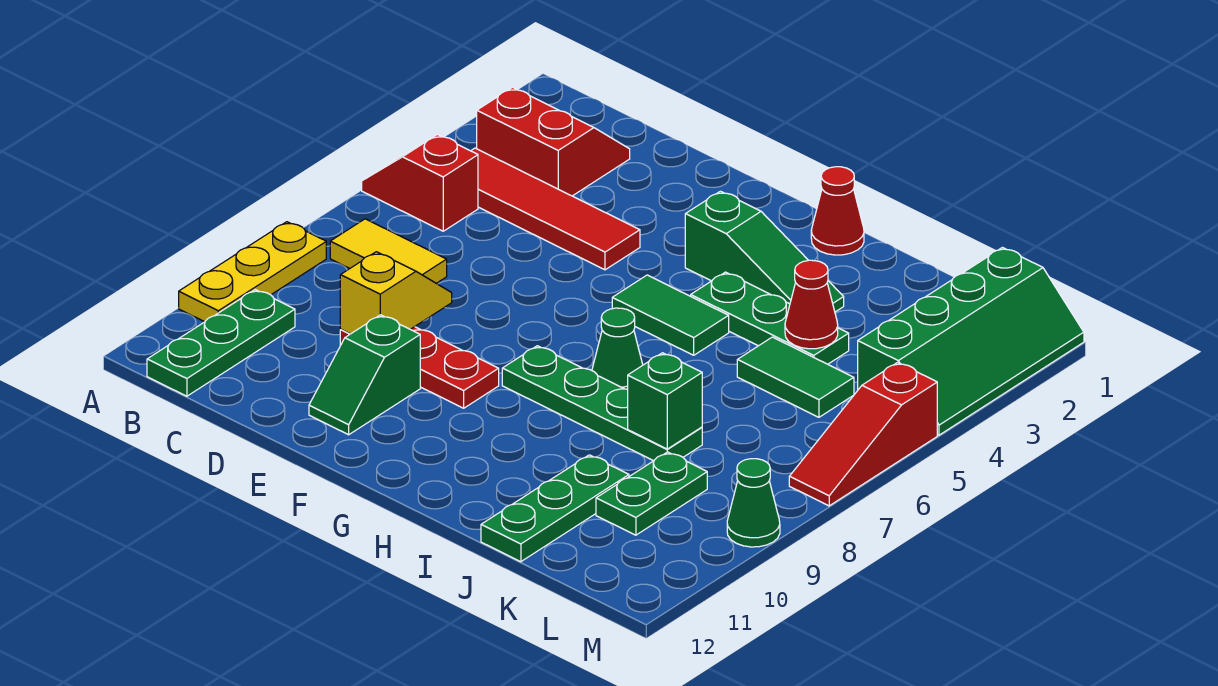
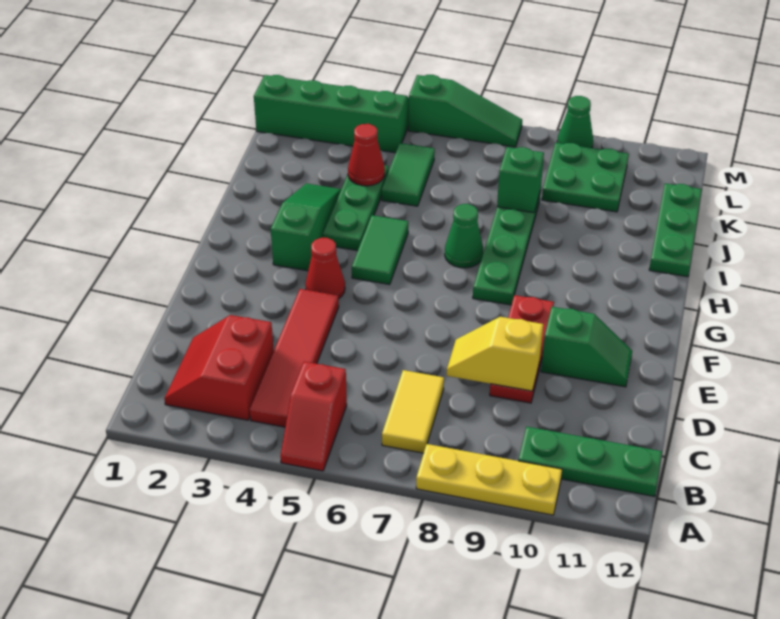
red 1x1 cone [811,167,864,255] -> red 1x1 cone moved to [305,238,345,299]
green 1x3 plate [481,455,629,562] -> green 1x3 plate turned to [649,183,702,277]
green 1x2 plate [596,452,707,535] -> green 2x2 plate [542,143,629,212]
red 1x3 slope [789,362,937,506] -> green 1x3 slope [408,75,522,147]

